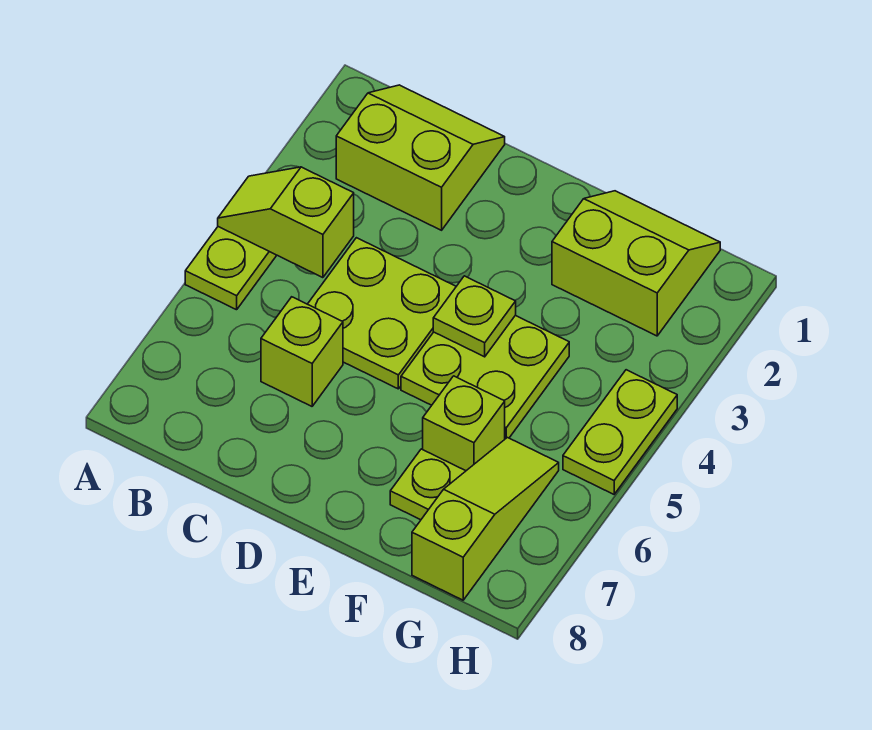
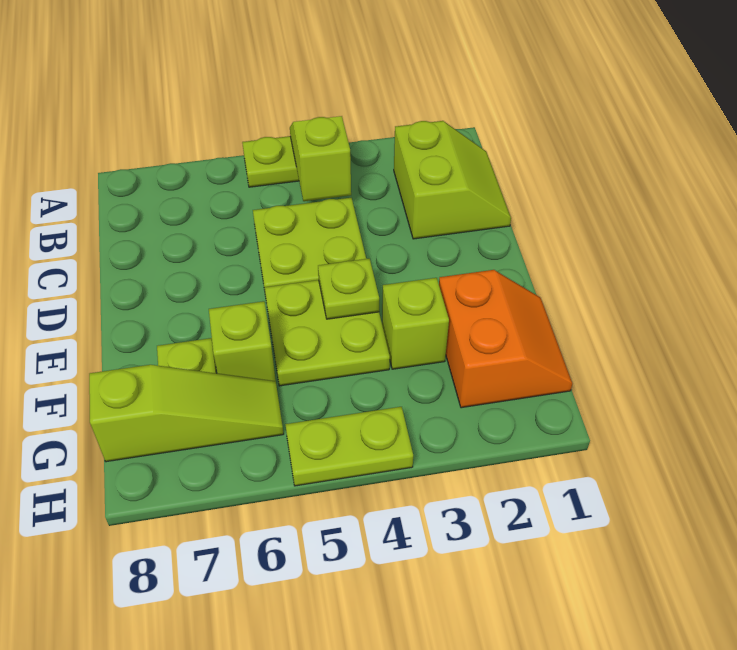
lime 1x1 brick [261,297,343,406] -> lime 1x1 brick moved to [382,278,449,369]
lime 2x2 slope [552,191,720,336] -> orange 2x2 slope [439,270,572,408]

